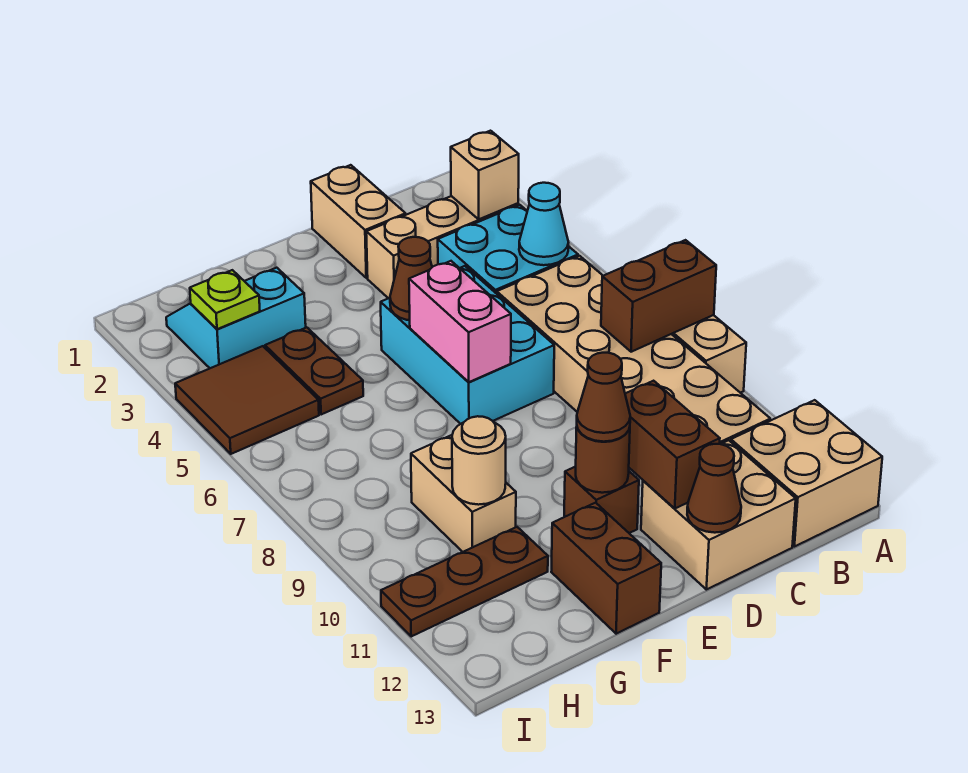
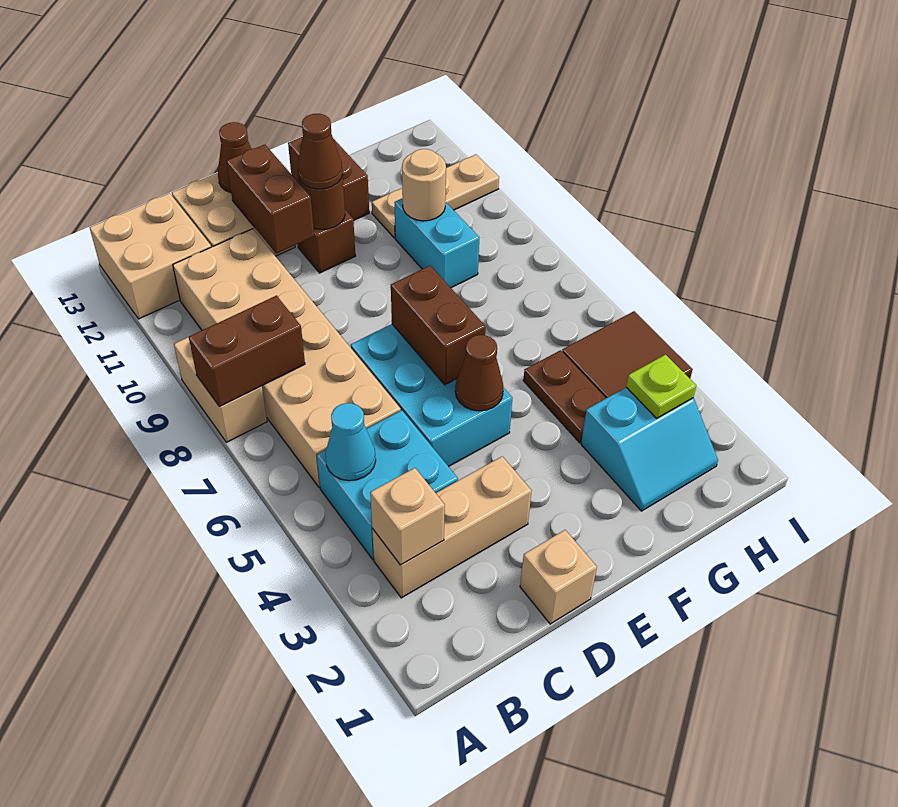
tan 1x2 brick [311,165,406,278] -> tan 1x1 brick [520,530,597,624]
pink 1x2 brick [409,261,511,382] -> brown 1x2 brick [391,266,486,385]
tan 1x2 brick [411,435,516,552] -> cyan 1x2 brick [394,198,479,288]
brown 1x3 plate [381,527,548,636] -> tan 1x3 plate [372,154,499,238]

